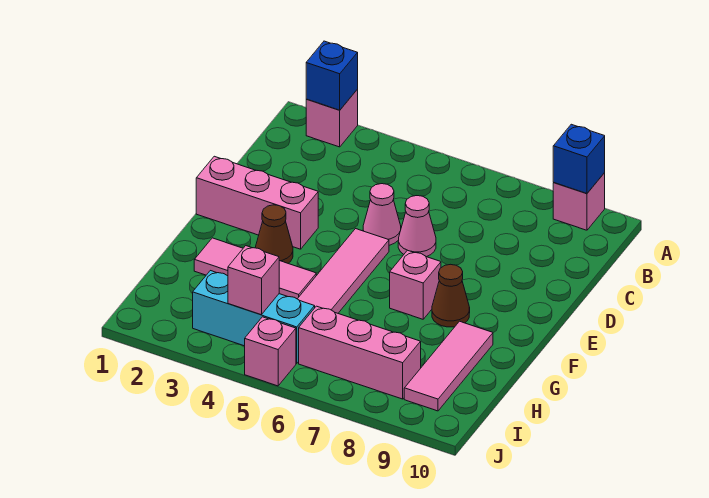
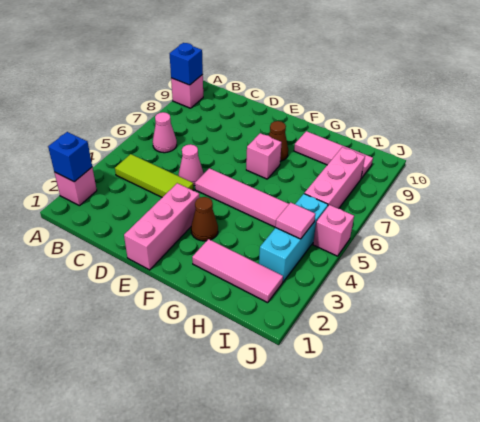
none -> lime 1x3 tile [115,154,193,197]
pink 1x1 cone [398,196,436,257] -> pink 1x1 cone moved to [153,112,177,153]
pink 1x3 tile [194,238,316,299] -> pink 1x3 tile turned to [192,239,283,303]
pink 1x1 brick [228,246,279,315] -> pink 1x1 tile [276,202,315,239]

